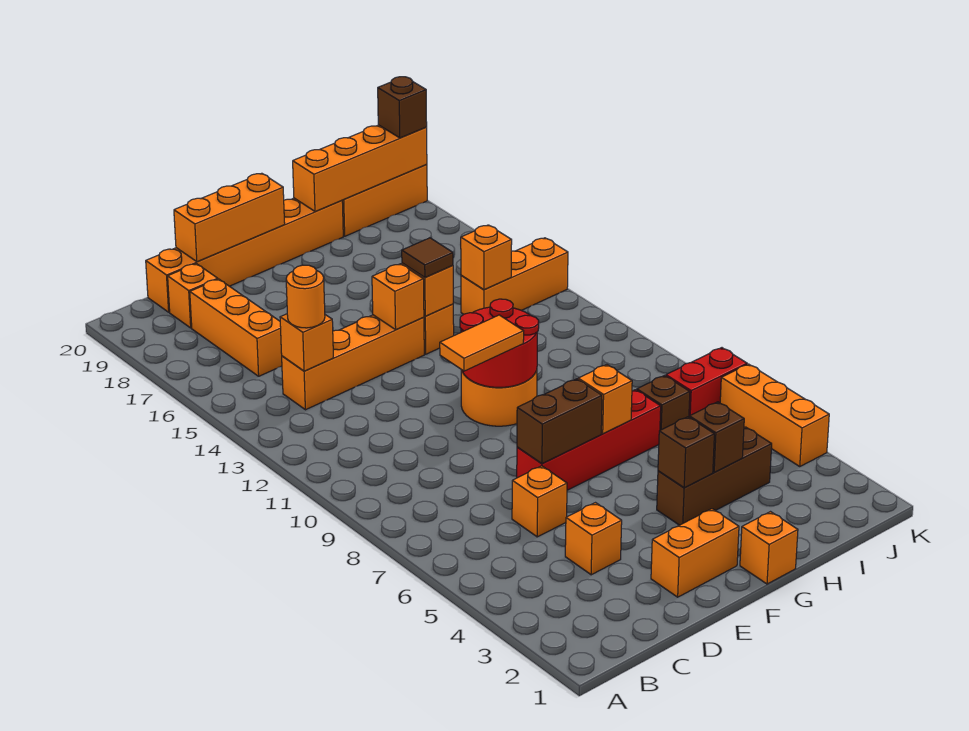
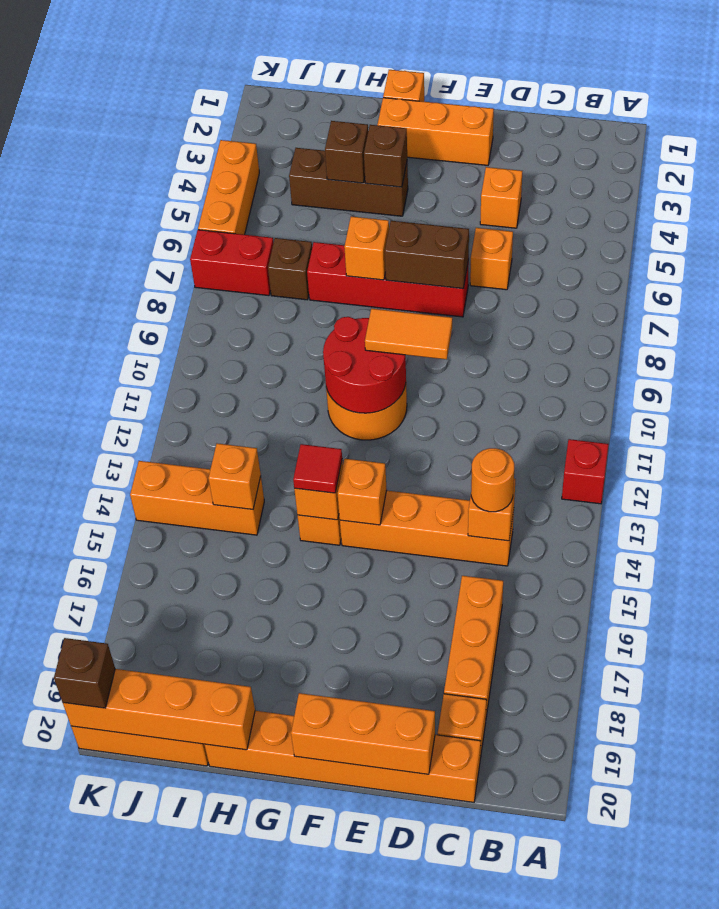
none -> red 1x1 brick [562,439,609,504]
orange 1x2 brick [651,509,739,597] -> orange 1x3 brick [377,98,494,165]
brown 1x1 tile [402,238,453,278] -> red 1x1 tile [293,444,342,493]

